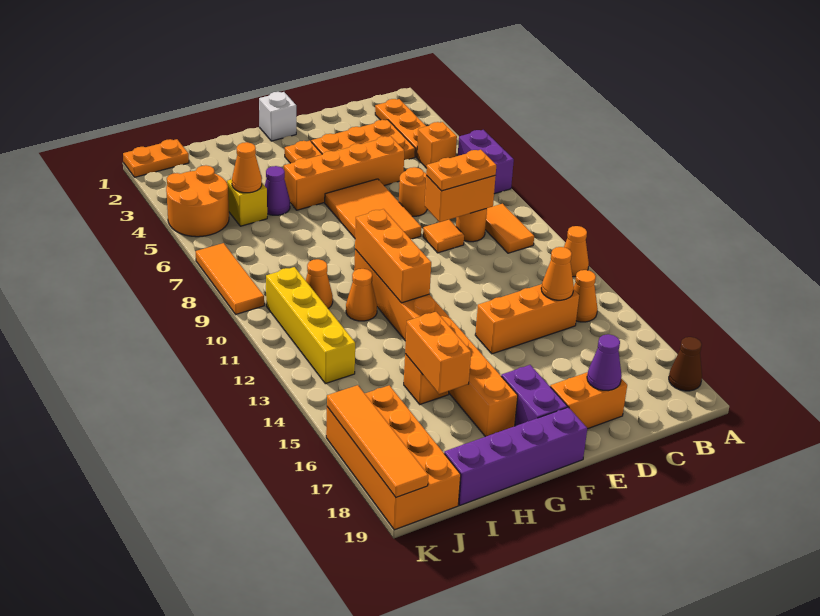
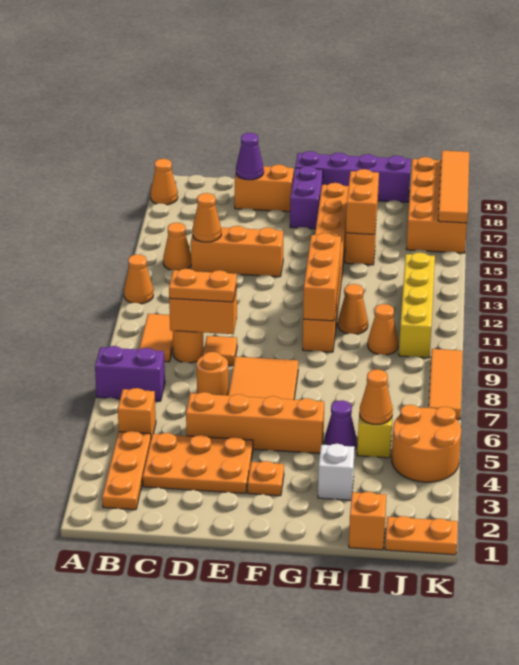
purple 1x2 brick [458,130,514,194] -> purple 1x2 brick turned to [95,346,165,401]
brown 1x1 cone [669,337,702,391] -> orange 1x1 cone [150,159,178,205]
white 1x1 brick [259,92,296,141] -> white 1x1 brick moved to [318,444,355,500]
none -> orange 1x1 brick [349,492,387,550]

